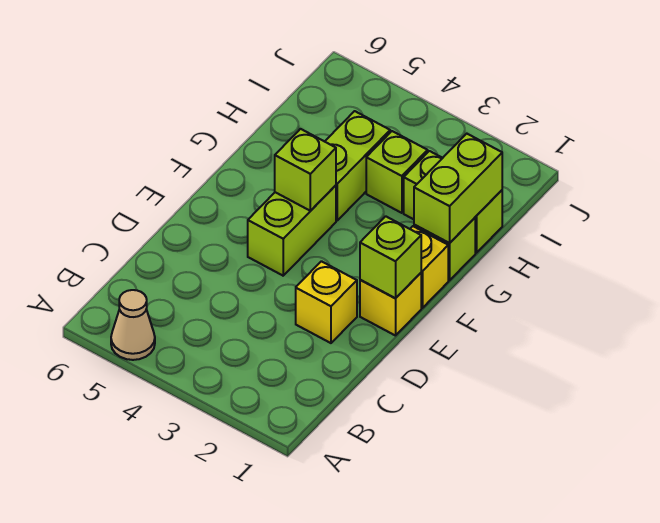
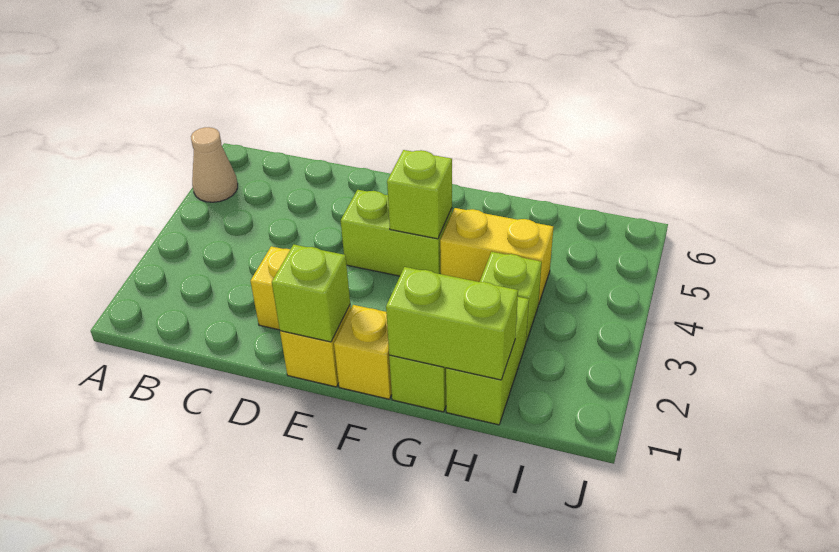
lime 1x2 brick [325,111,390,220] -> yellow 1x2 brick [440,208,553,305]

